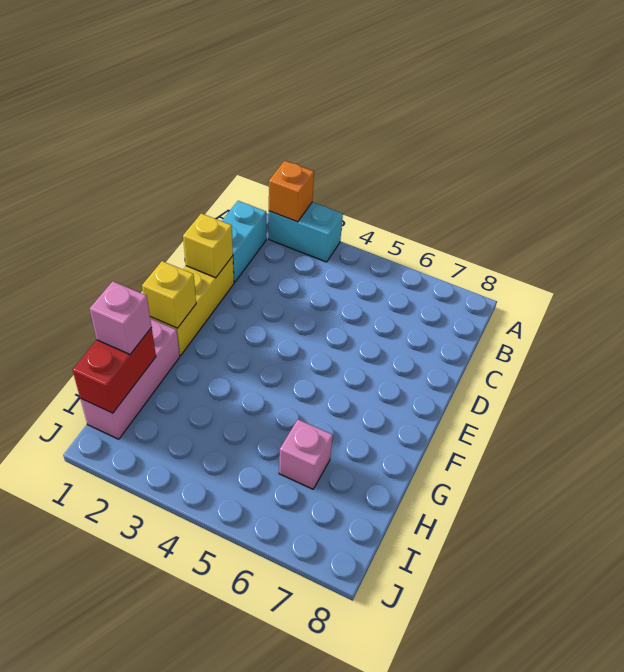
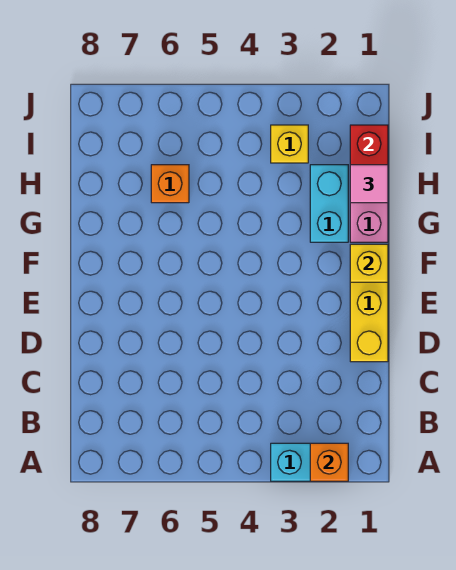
cyan 1x2 brick [222,201,266,282] -> cyan 1x2 brick moved to [310,165,348,242]
yellow 1x1 brick [183,213,233,278] -> yellow 1x1 brick moved to [271,125,308,163]
pink 1x1 brick [90,281,151,354] -> pink 1x1 tile [350,165,388,203]
pink 1x1 brick [279,419,333,489] -> orange 1x1 brick [151,165,189,203]

